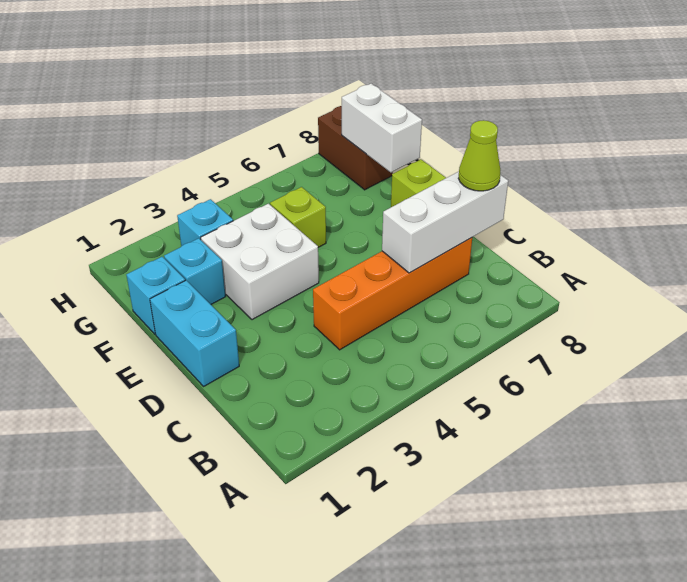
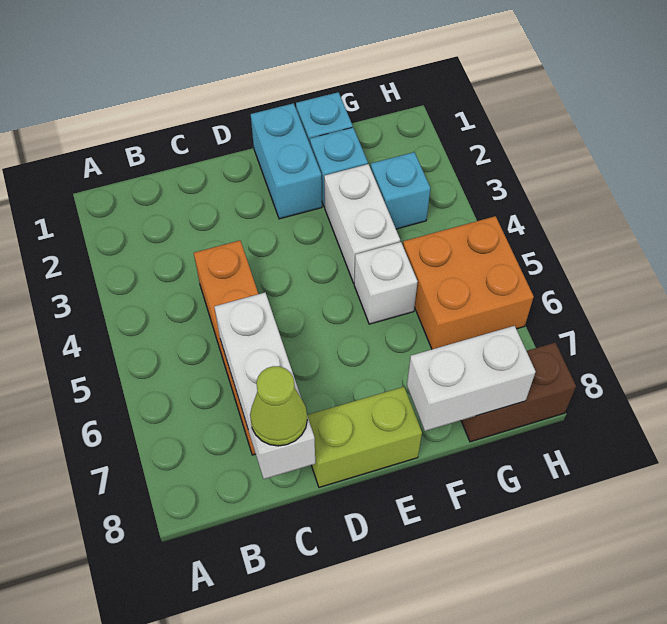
cyan 1x2 brick [150,280,239,386] -> cyan 1x2 brick turned to [251,103,322,219]
white 2x2 brick [201,204,319,320] -> white 1x2 brick [324,164,400,283]
lime 1x1 brick [270,187,326,247] -> white 1x1 brick [354,242,418,324]
none -> orange 2x2 brick [403,216,534,349]

